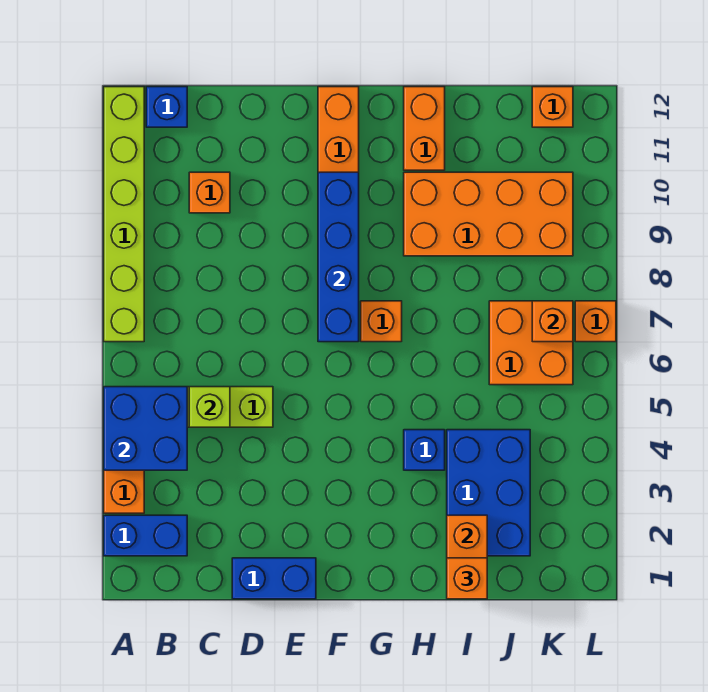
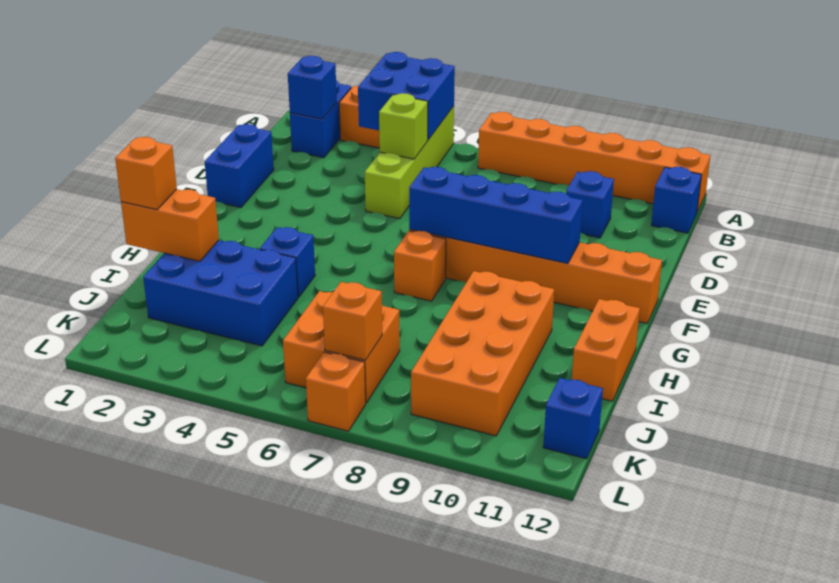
lime 1x6 brick [104,87,144,342] -> orange 1x6 brick [478,112,710,212]
none -> blue 1x1 brick [288,56,337,119]
orange 1x1 brick [189,172,230,213] -> blue 1x1 brick [566,171,614,238]
orange 1x2 brick [404,87,445,170] -> orange 1x2 brick turned to [572,299,640,401]
orange 1x1 brick [532,87,573,127] -> blue 1x1 brick [543,378,603,459]

